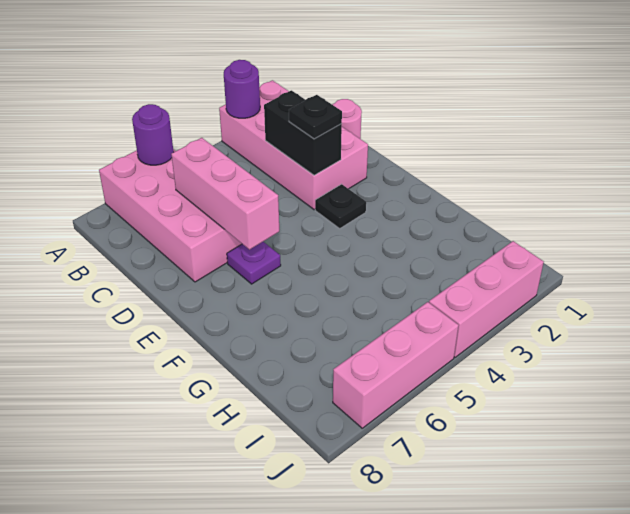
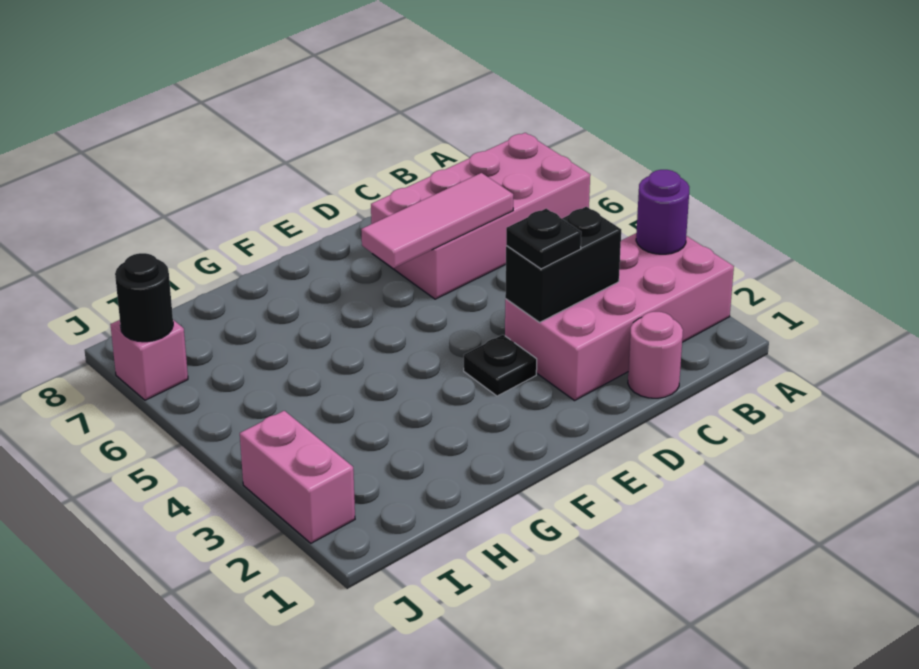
purple 1x1 round brick [132,104,174,165] -> none
pink 1x3 brick [171,138,279,250] -> pink 1x3 tile [361,173,513,268]
purple 1x1 plate [227,242,281,284] -> none
pink 1x3 brick [429,241,544,357] -> pink 1x2 brick [240,411,355,543]
pink 1x3 brick [333,302,459,428] -> pink 1x1 brick [110,320,188,400]
none -> black 1x1 round brick [115,253,173,342]

